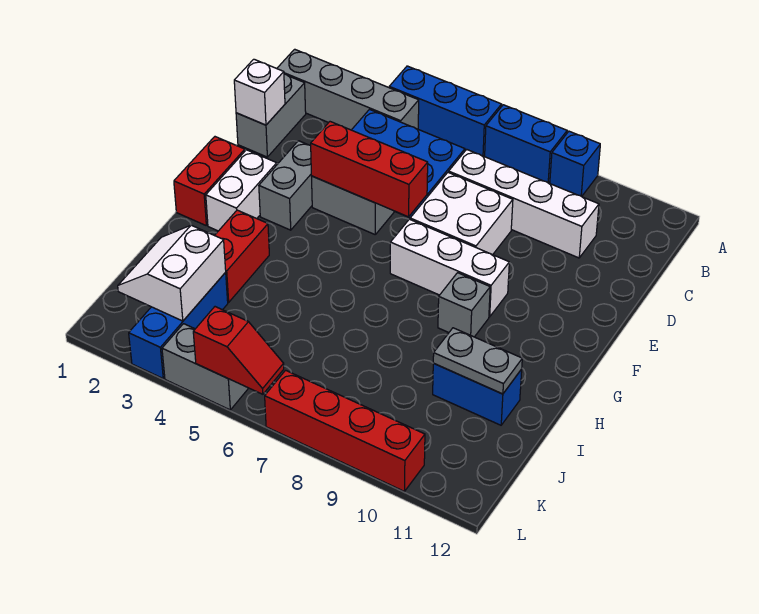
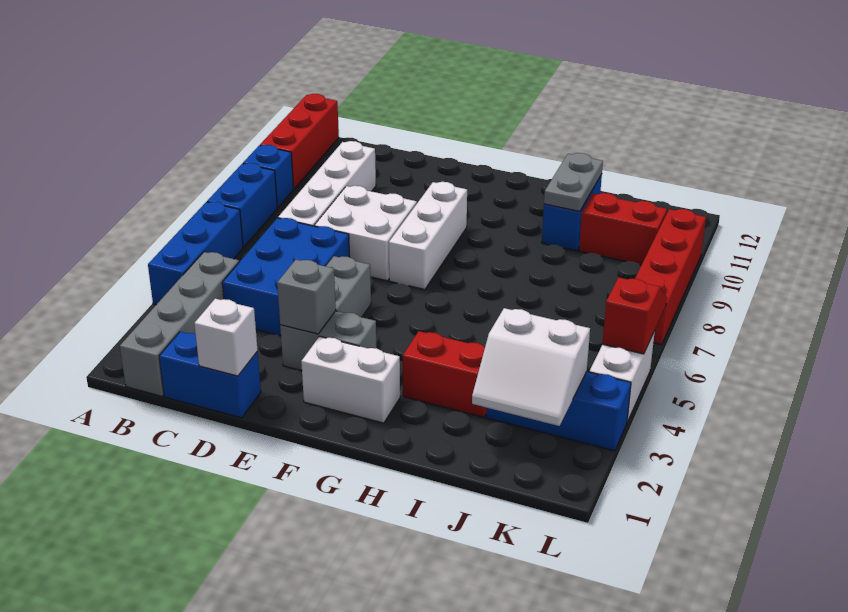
grey 1x2 brick [236,74,306,157] -> blue 1x2 brick [159,332,261,418]
red 1x3 brick [311,122,428,217] -> red 1x3 brick moved to [260,94,339,189]
red 1x2 brick [174,137,245,225] -> red 1x2 brick moved to [579,193,667,265]
grey 1x1 brick [438,273,490,337] -> grey 1x1 brick moved to [277,260,336,334]
grey 1x2 brick [162,324,248,410] -> white 1x2 brick [589,331,655,422]

